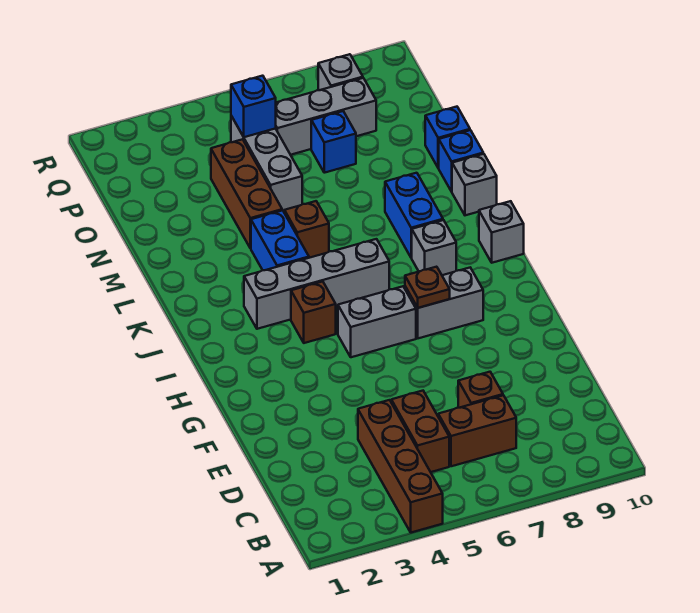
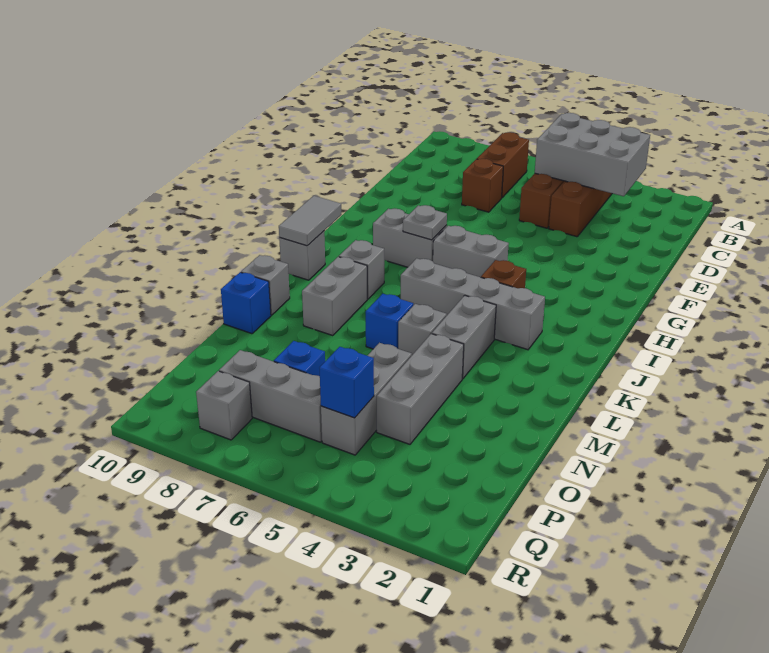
none -> grey 2x3 brick [535,113,650,196]
brown 1x2 brick [438,395,516,466] -> brown 1x2 brick turned to [477,132,529,198]
brown 1x1 plate [405,267,450,308] -> grey 1x1 plate [403,205,447,240]
none -> grey 1x2 tile [279,196,341,246]
blue 1x2 brick [251,210,309,270] -> grey 1x2 brick [432,295,496,379]
blue 1x2 brick [385,173,443,258] -> grey 1x2 brick [302,257,367,336]
brown 1x1 brick [285,201,329,258] -> grey 1x1 brick [398,304,447,355]
brown 1x3 brick [211,139,282,248] -> grey 1x3 brick [377,334,464,444]
blue 1x1 brick [425,107,470,168] -> blue 1x1 brick moved to [366,294,413,349]

